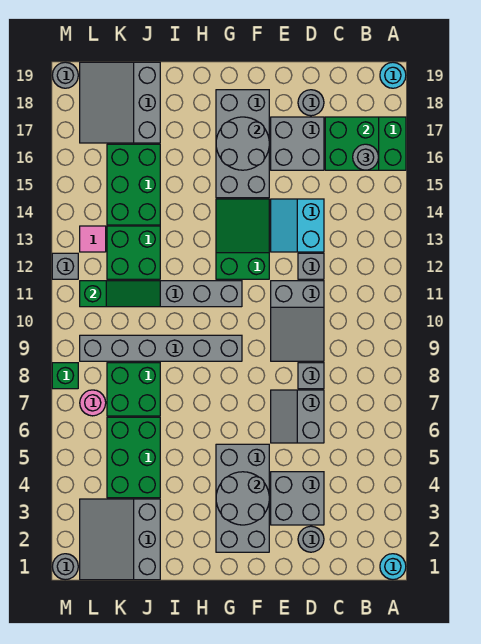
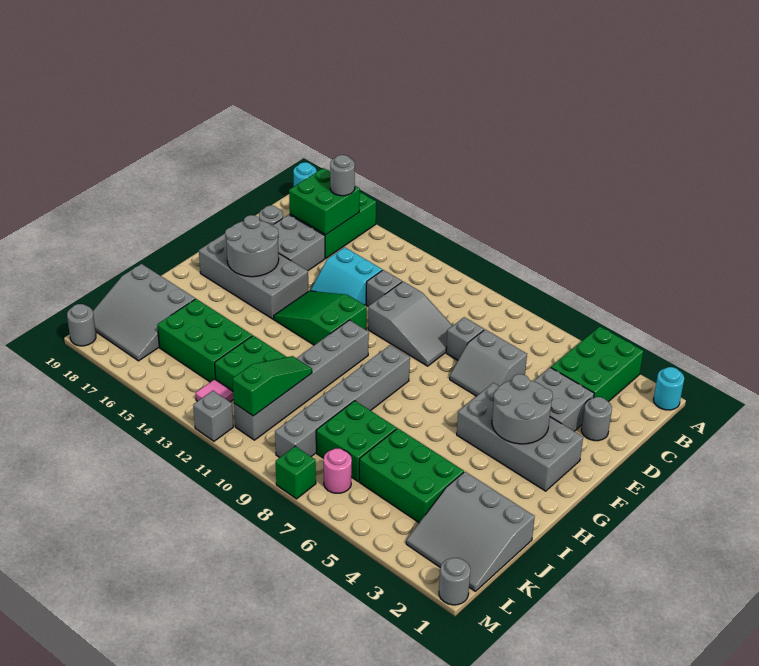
none -> green 2x3 brick [551,327,643,402]

